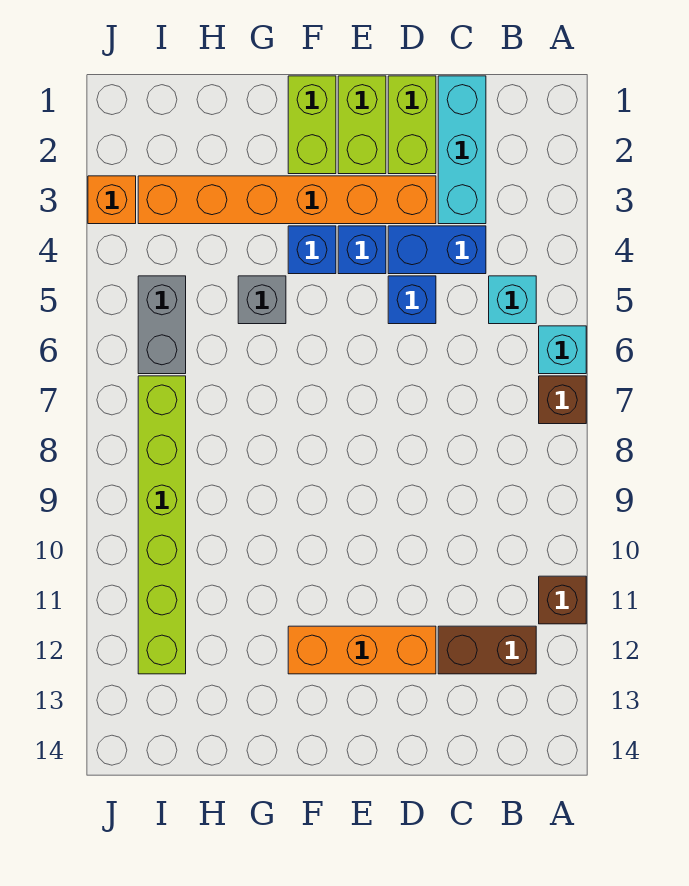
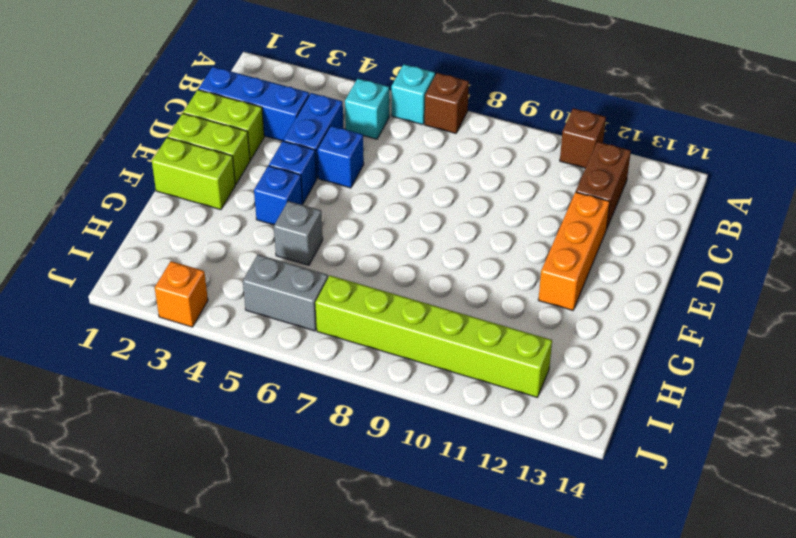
cyan 1x3 brick [438,76,486,224] -> blue 1x3 brick [198,67,309,141]
orange 1x6 brick [138,176,436,224] -> none

